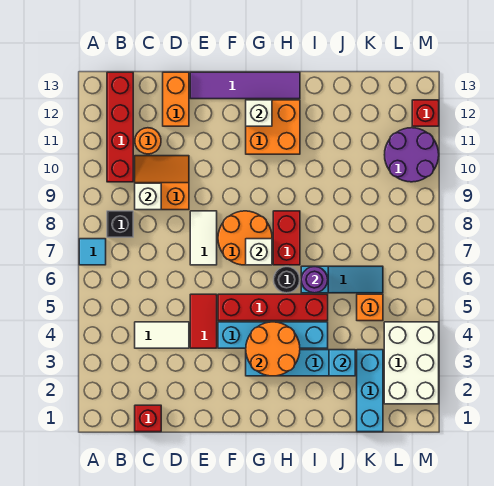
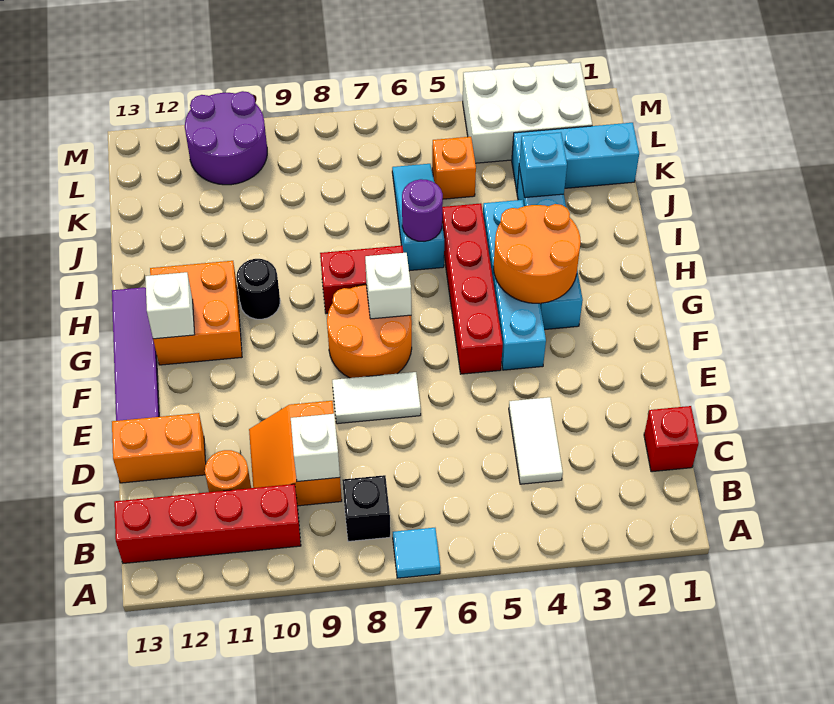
red 1x2 tile [190,294,217,348] -> none
black 1x1 round brick [274,267,300,293] -> black 1x1 round brick moved to [236,259,280,319]
red 1x1 brick [412,100,439,126] -> none

